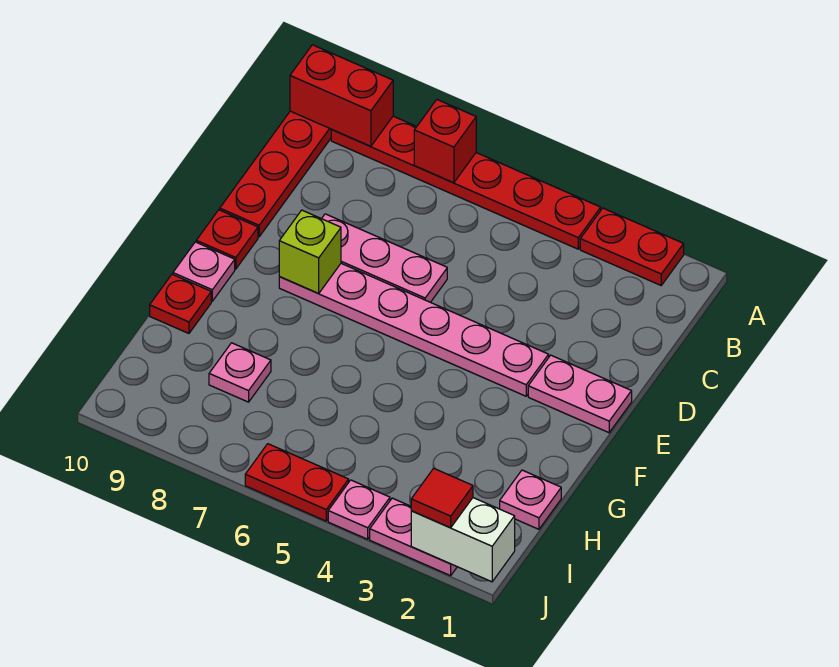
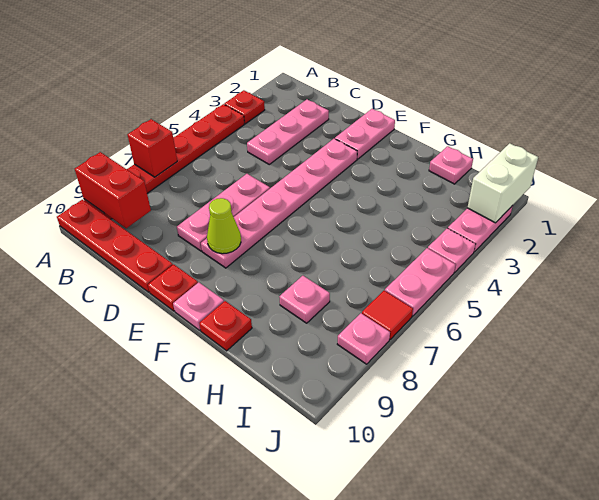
red 1x2 plate [580,208,684,285] -> red 1x1 plate [224,90,265,124]
red 1x2 brick [290,45,393,146] -> red 1x2 brick turned to [75,152,151,228]
none -> pink 1x3 plate [247,99,329,164]
lime 1x1 brick [279,210,341,293] -> lime 1x1 cone [207,198,241,254]
red 1x1 tile [411,468,473,528] -> red 1x1 tile moved to [362,291,413,339]
red 1x2 plate [245,444,349,521] -> pink 1x2 plate [385,248,456,316]
none -> pink 1x1 plate [338,313,390,364]

